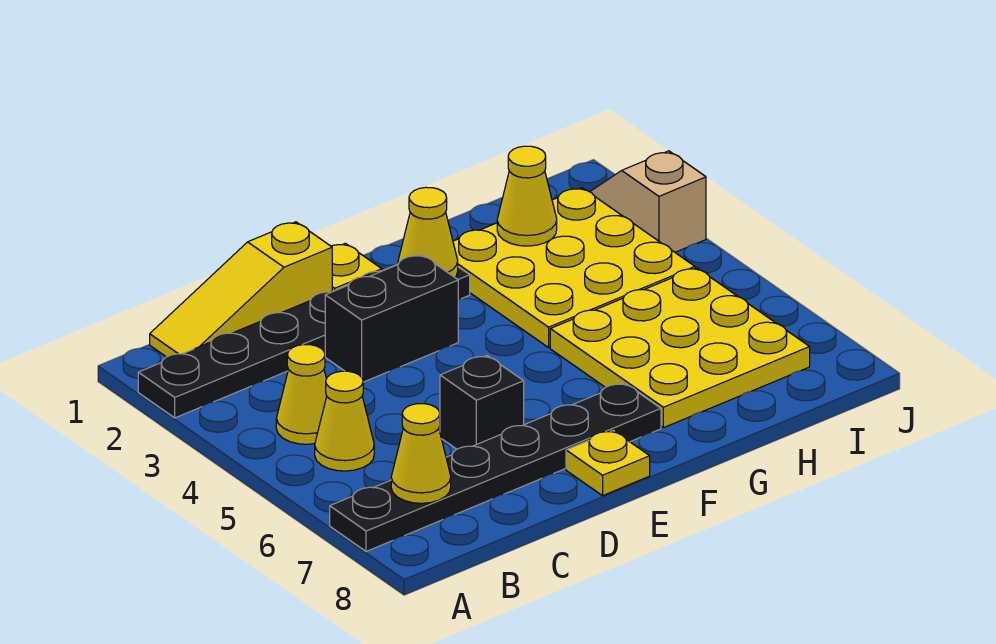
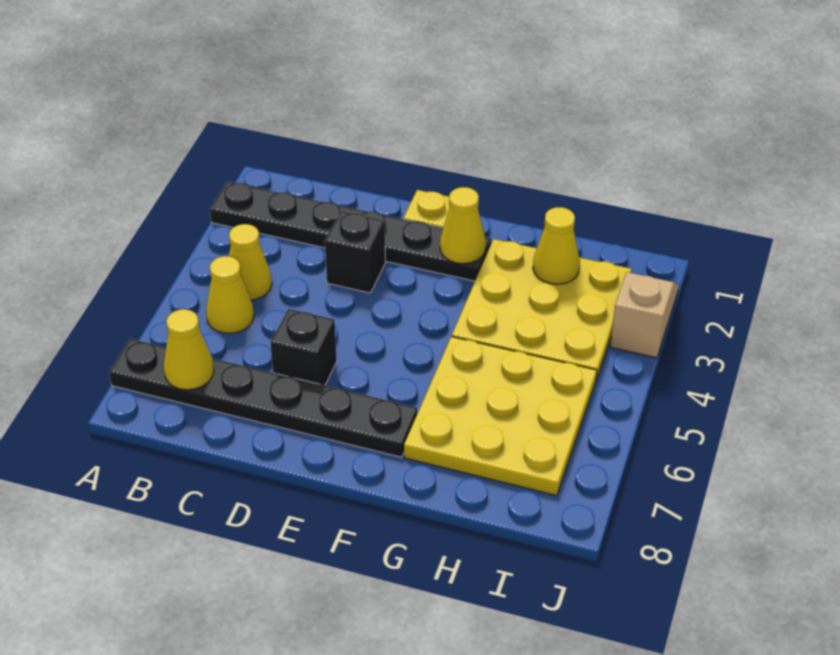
yellow 1x3 slope [150,222,332,357] -> none
black 1x2 brick [325,255,458,382] -> black 1x1 brick [325,211,385,293]
yellow 1x1 plate [566,430,650,496] -> none

